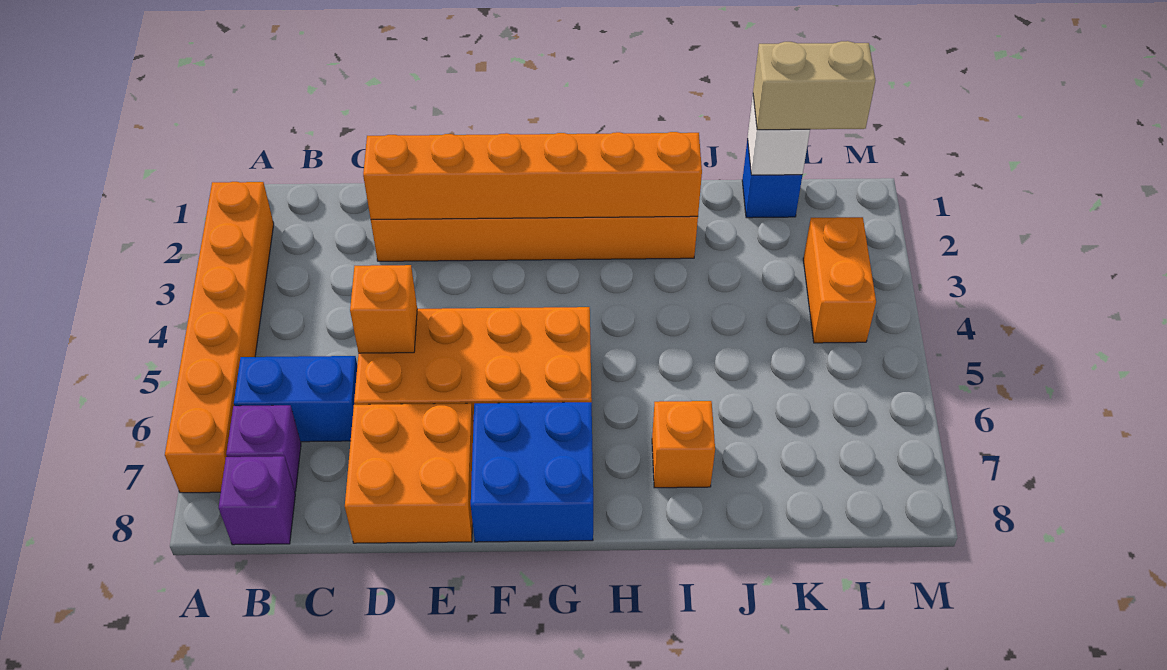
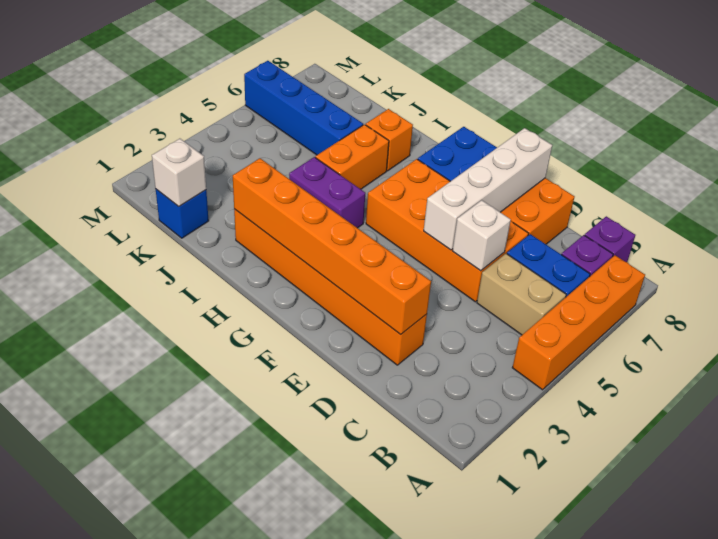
orange 1x6 brick [165,182,274,493] -> orange 1x4 brick [512,255,645,390]
orange 1x1 brick [350,265,417,353] -> white 1x1 brick [453,200,511,271]
none -> white 1x4 brick [424,128,552,250]
none -> purple 1x2 brick [289,157,365,228]
none -> blue 1x4 brick [244,61,363,155]
tan 1x2 brick [753,41,875,130] -> tan 1x2 brick moved to [477,254,566,335]
orange 1x2 brick [803,217,876,343] -> orange 1x2 brick moved to [315,125,389,189]

